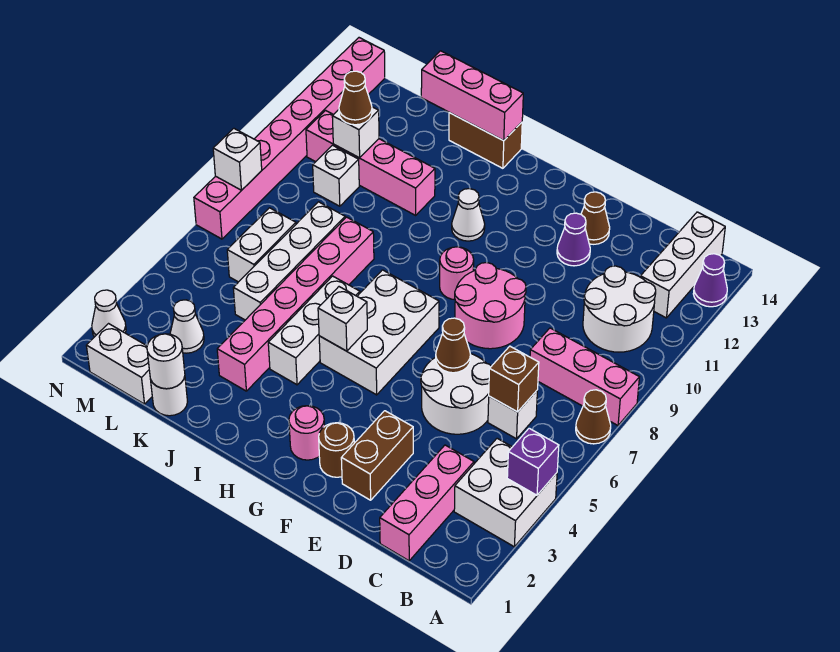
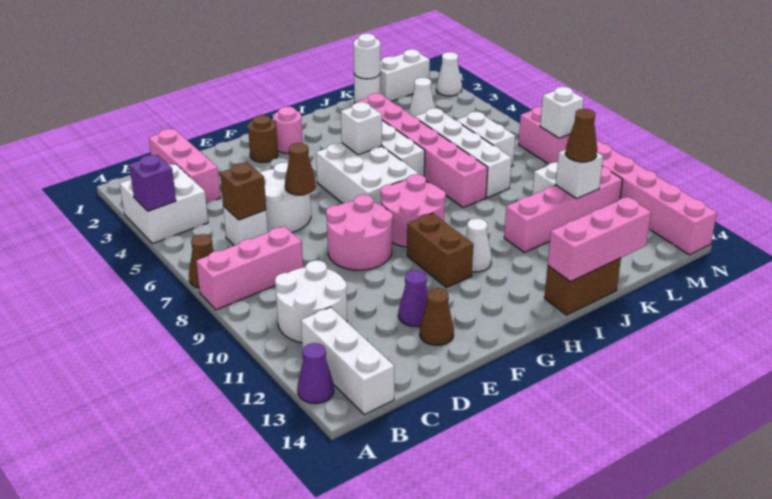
brown 1x2 brick [341,411,413,500] -> brown 1x2 brick moved to [407,213,473,287]
pink 1x1 round brick [440,247,474,300] -> pink 2x2 round brick [381,174,446,247]

